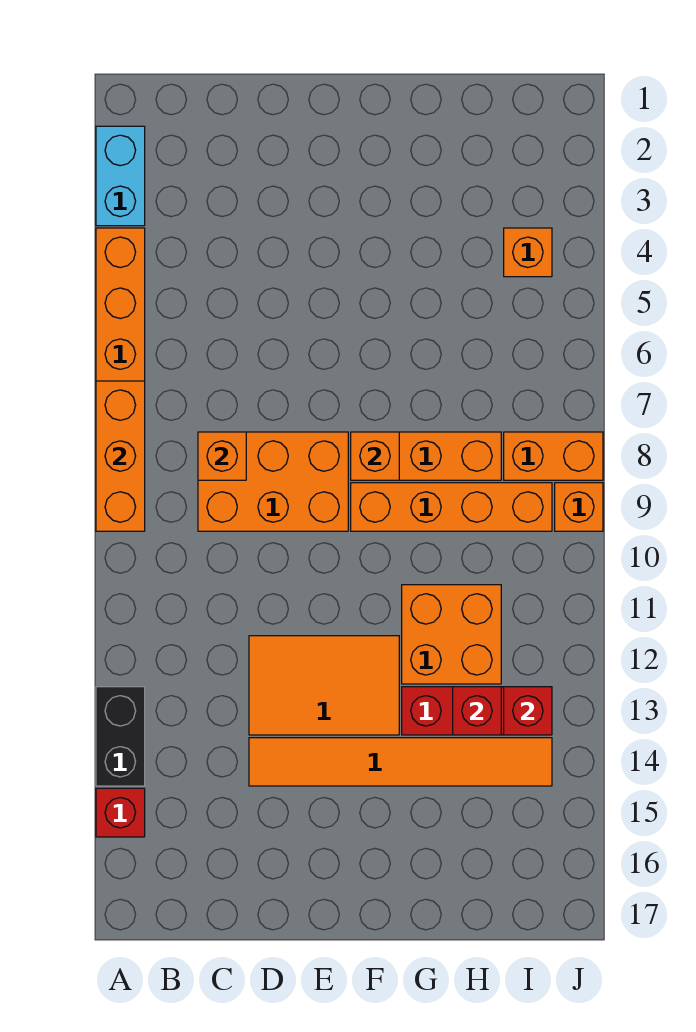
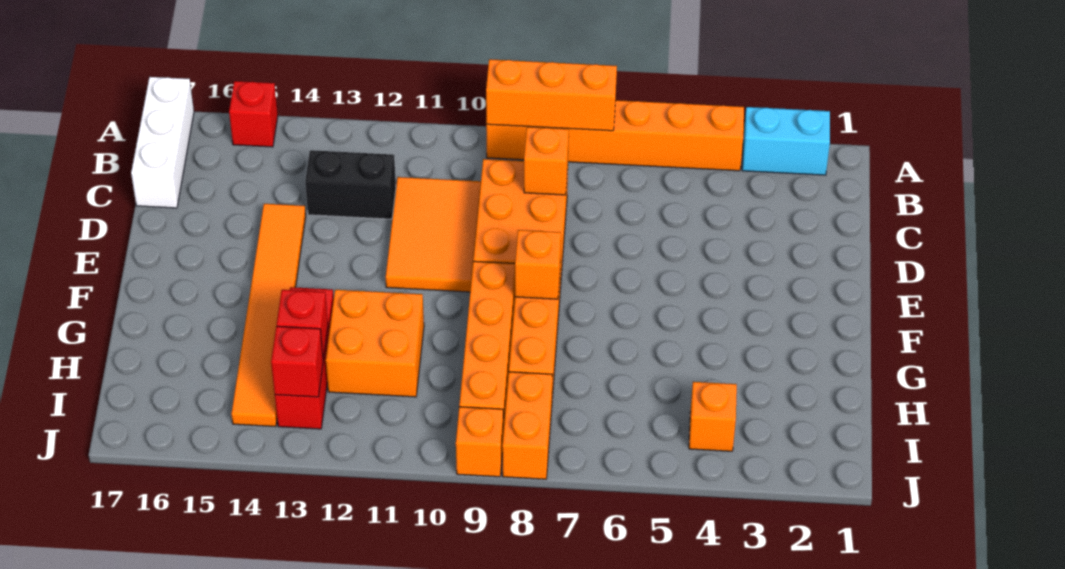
black 1x2 brick [96,687,145,786] -> black 1x2 brick moved to [305,150,396,219]
none -> white 1x3 brick [131,77,194,208]
orange 2x3 tile [249,636,399,735] -> orange 2x3 tile moved to [386,177,481,292]

